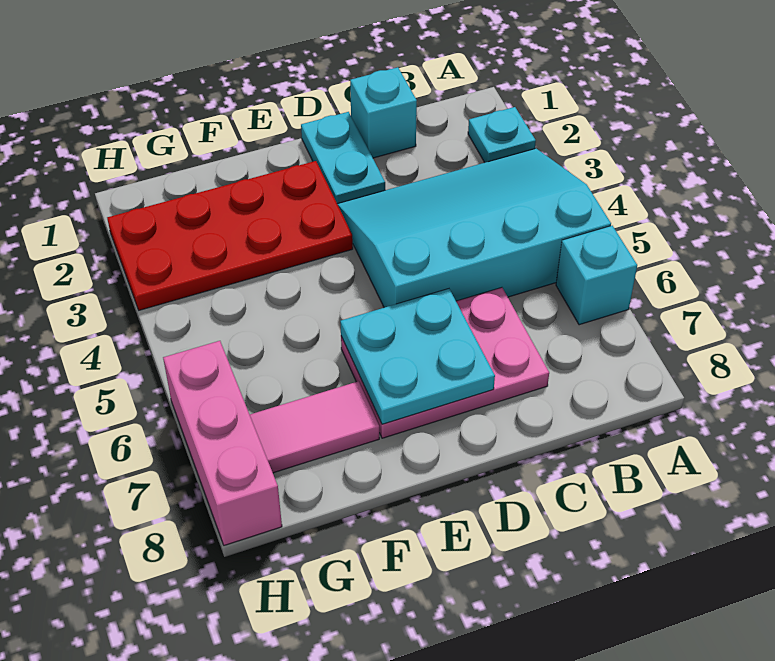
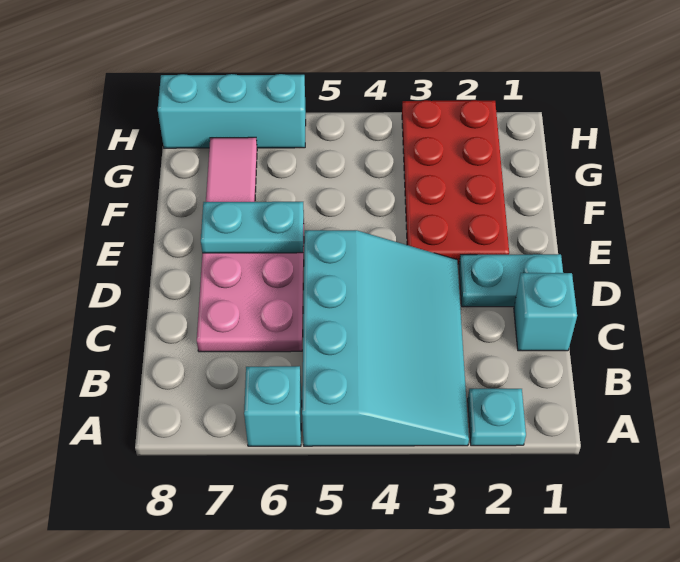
cyan 2x2 plate [340,289,495,424] -> cyan 1x2 plate [201,202,304,253]
pink 1x3 brick [163,341,282,545] -> cyan 1x3 brick [158,74,306,148]

